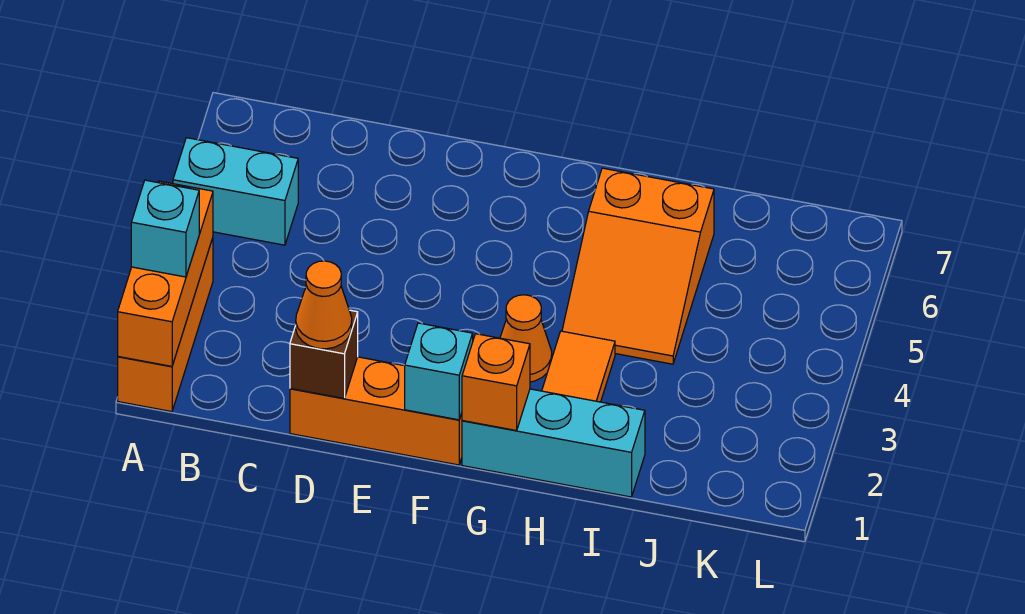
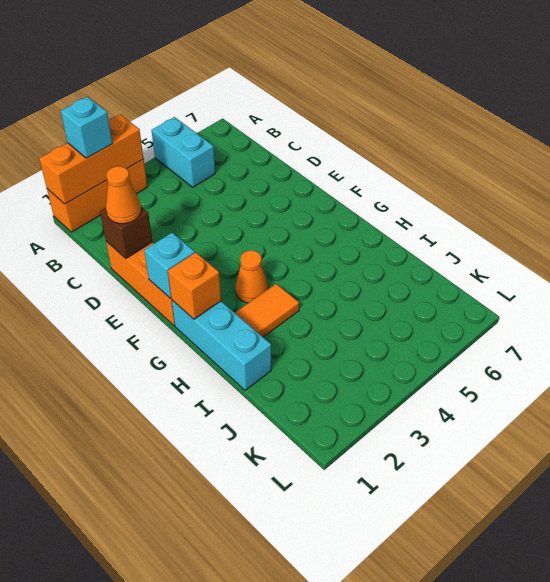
orange 2x3 slope [562,168,714,364] -> none

